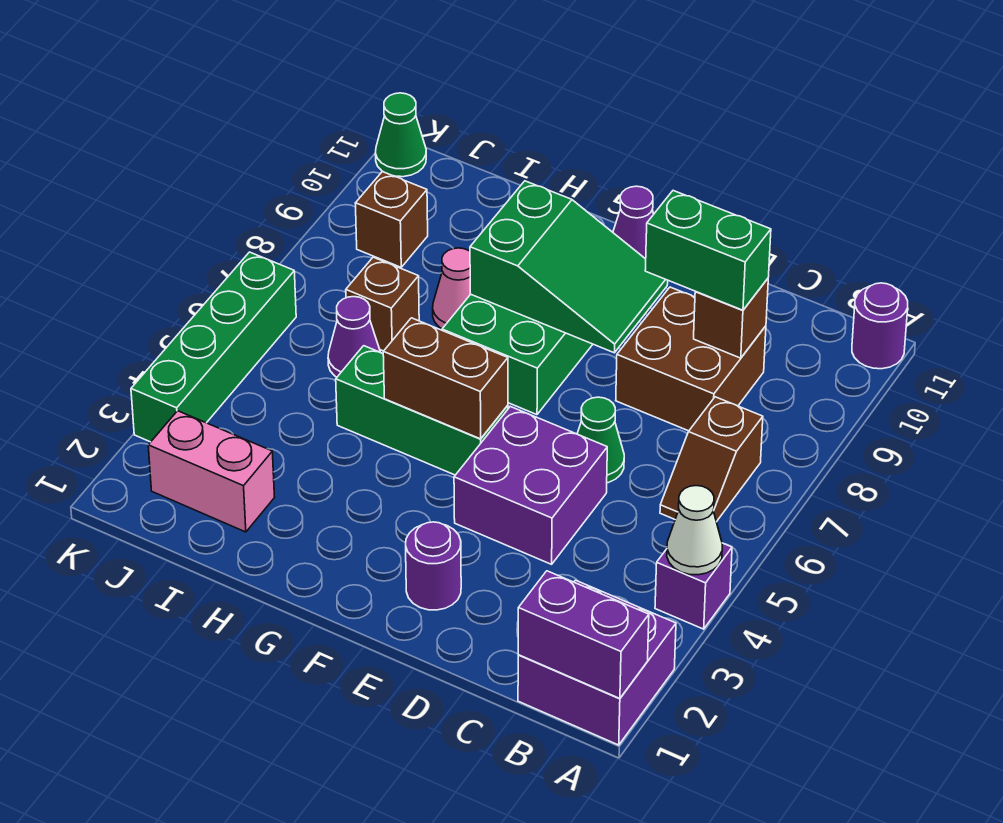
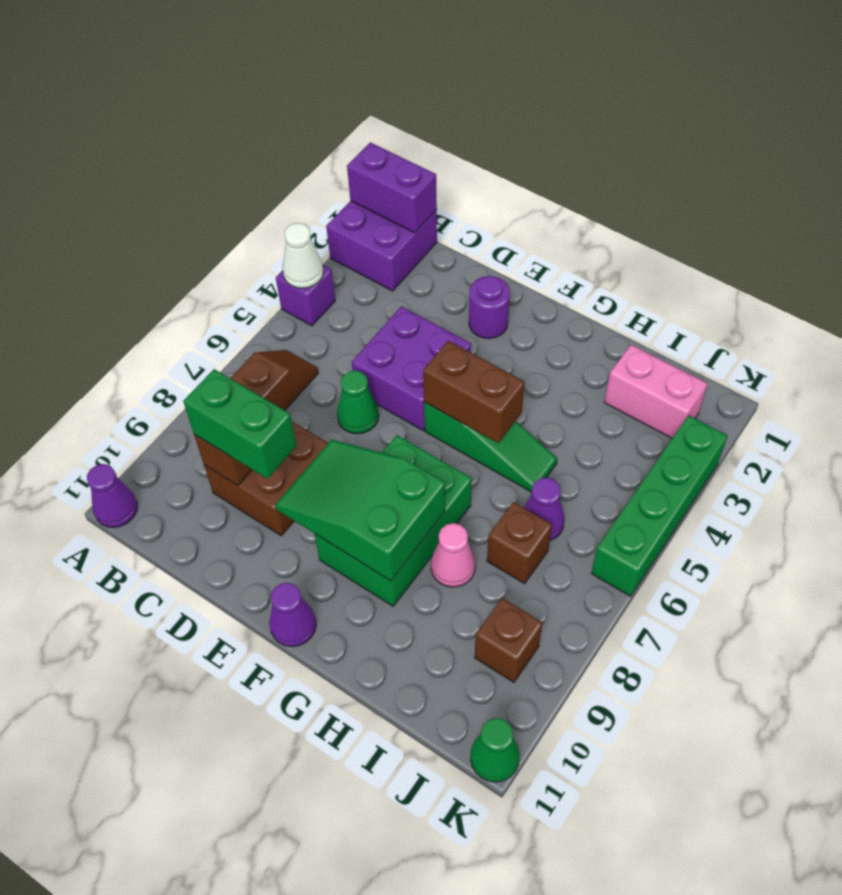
purple 1x1 round brick [852,283,908,369] -> purple 1x1 cone [87,464,137,527]
green 1x3 brick [336,346,508,475] -> green 1x3 slope [424,402,557,492]

